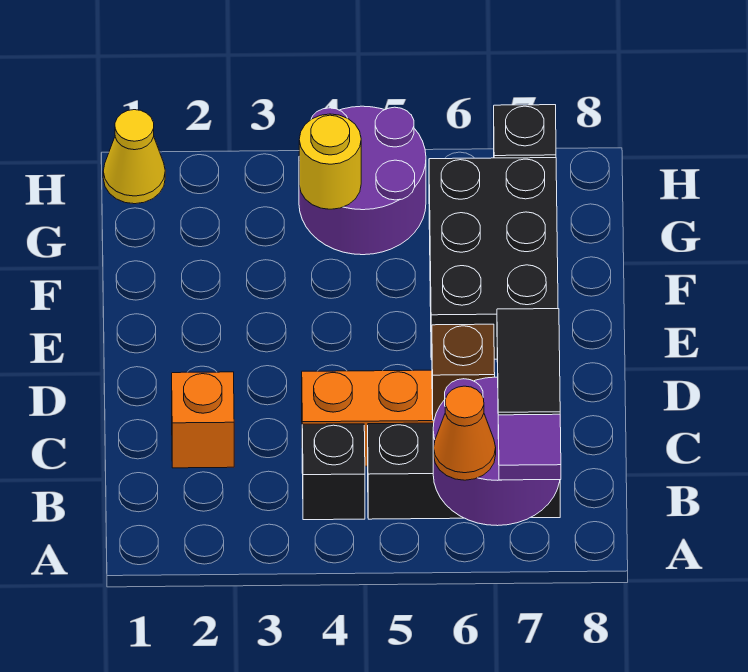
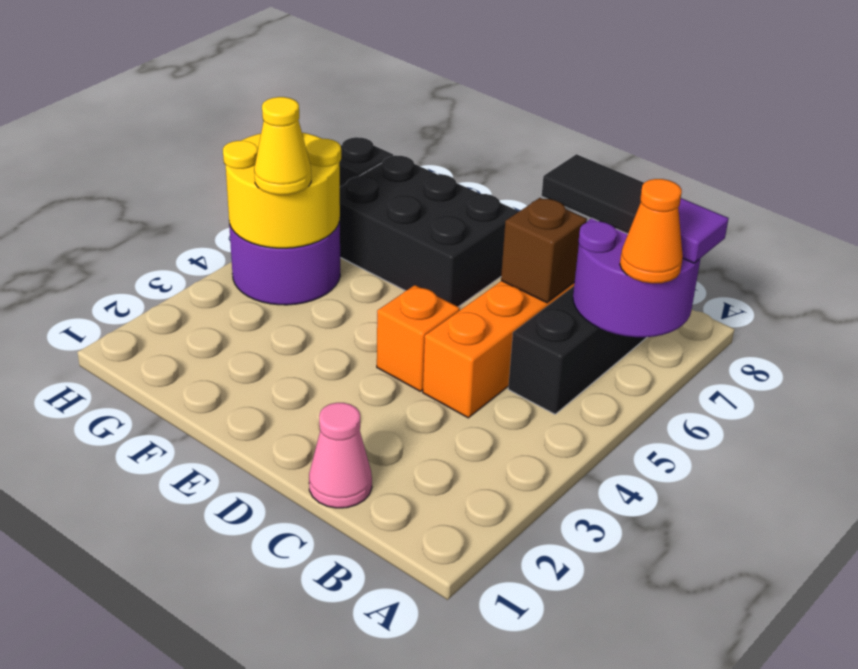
black 1x1 brick [302,424,365,520] -> none
none -> pink 1x1 cone [309,403,372,508]
orange 1x1 brick [172,372,234,468] -> orange 1x1 brick moved to [377,285,460,391]
yellow 1x1 round brick [299,114,361,209] -> yellow 2x2 round brick [223,133,341,248]
yellow 1x1 cone [103,110,165,204] -> yellow 1x1 cone moved to [254,97,311,195]

